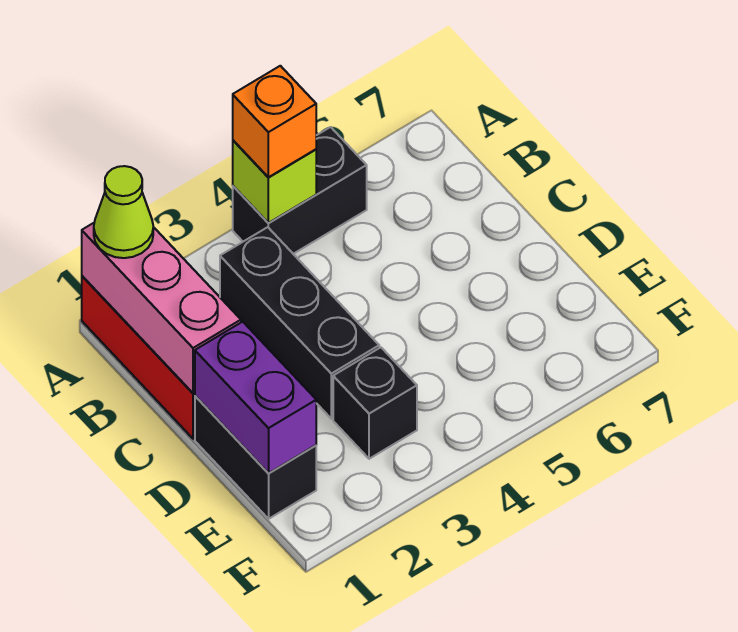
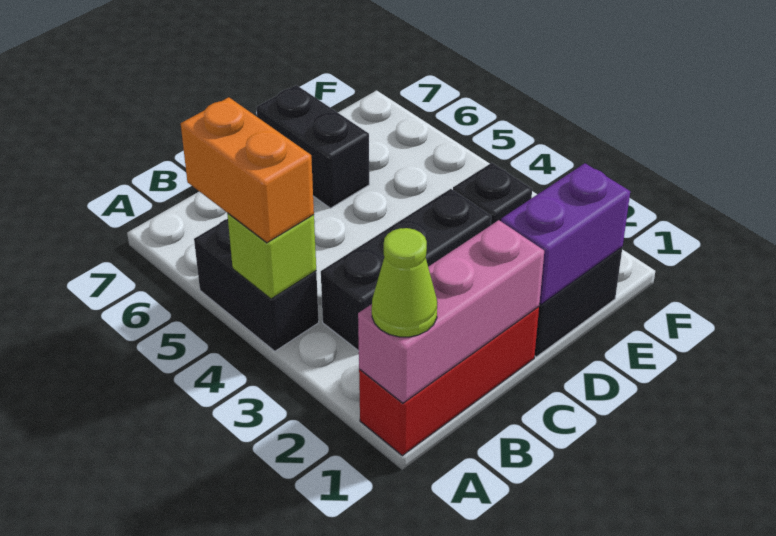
orange 1x1 brick [233,66,316,177] -> orange 1x2 brick [181,97,314,243]
none -> black 1x2 brick [256,85,369,208]

